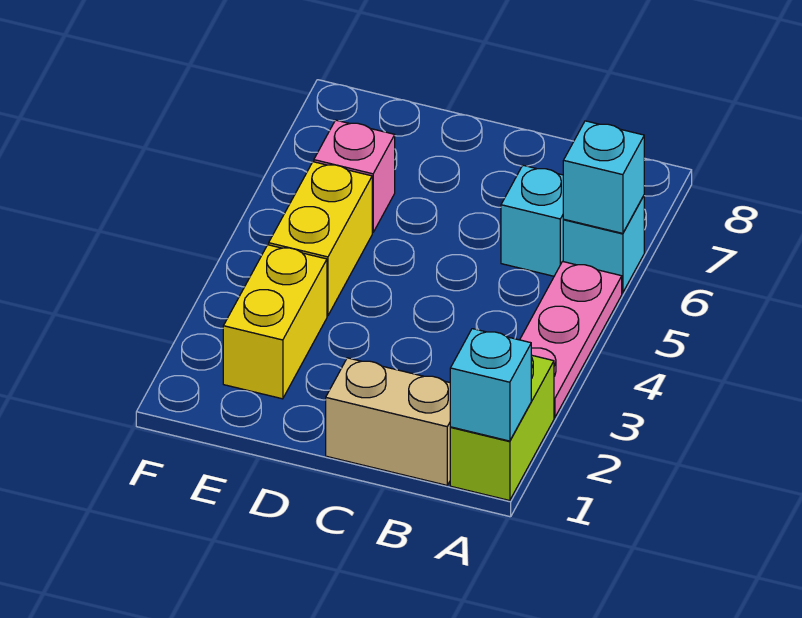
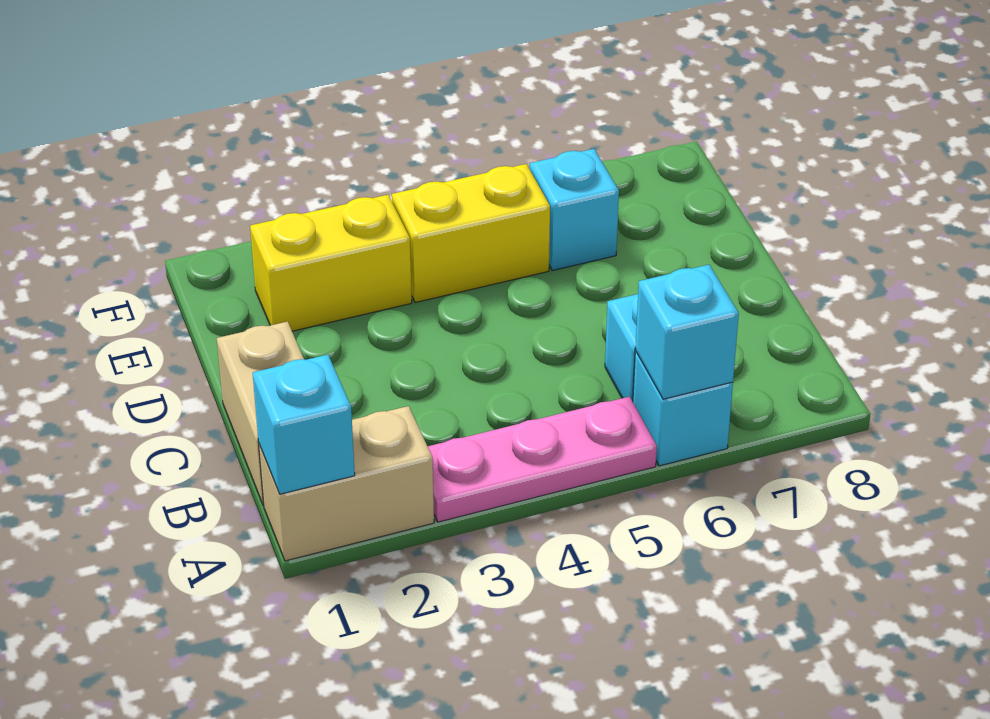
lime 1x2 brick [450,355,554,501] -> tan 1x2 brick [259,406,434,561]
pink 1x1 brick [314,120,395,233] -> cyan 1x1 brick [530,149,619,270]

